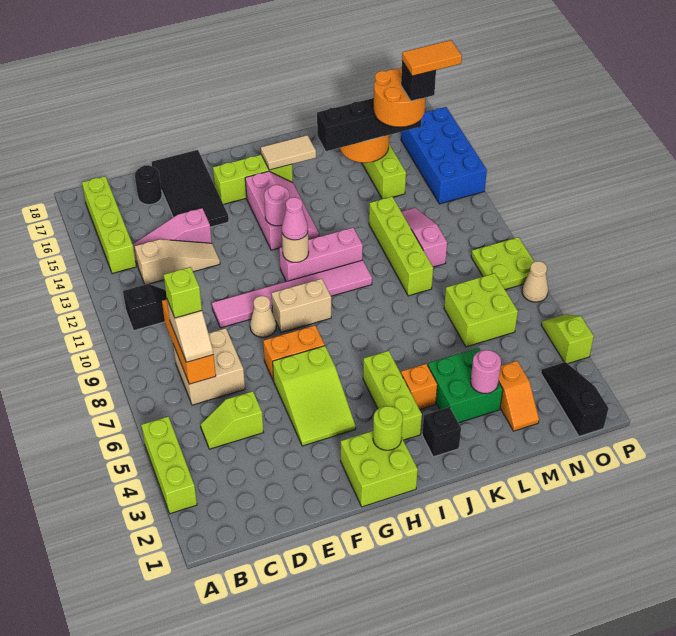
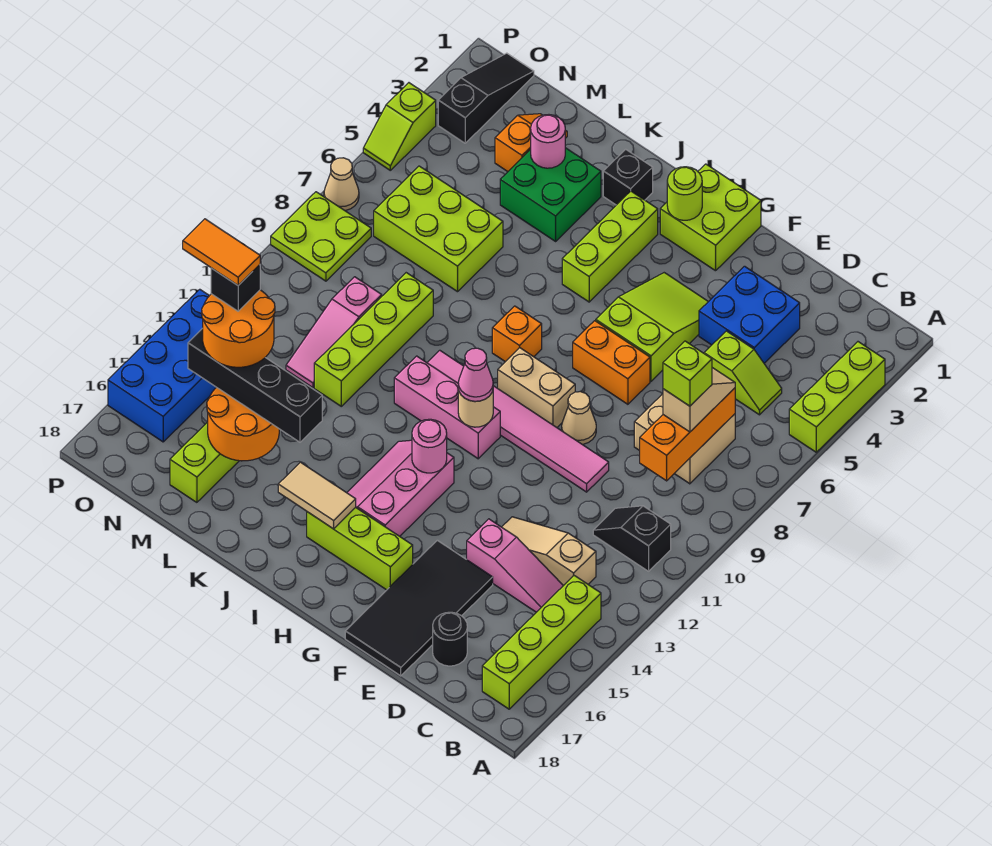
none -> blue 2x2 brick [699,266,800,363]
orange 1x1 brick [401,364,437,410] -> orange 1x1 brick moved to [492,306,542,362]
lime 2x2 brick [444,273,518,347] -> lime 2x3 brick [374,166,503,292]
black 1x3 slope [541,362,609,436] -> black 1x3 slope turned to [438,53,534,143]

